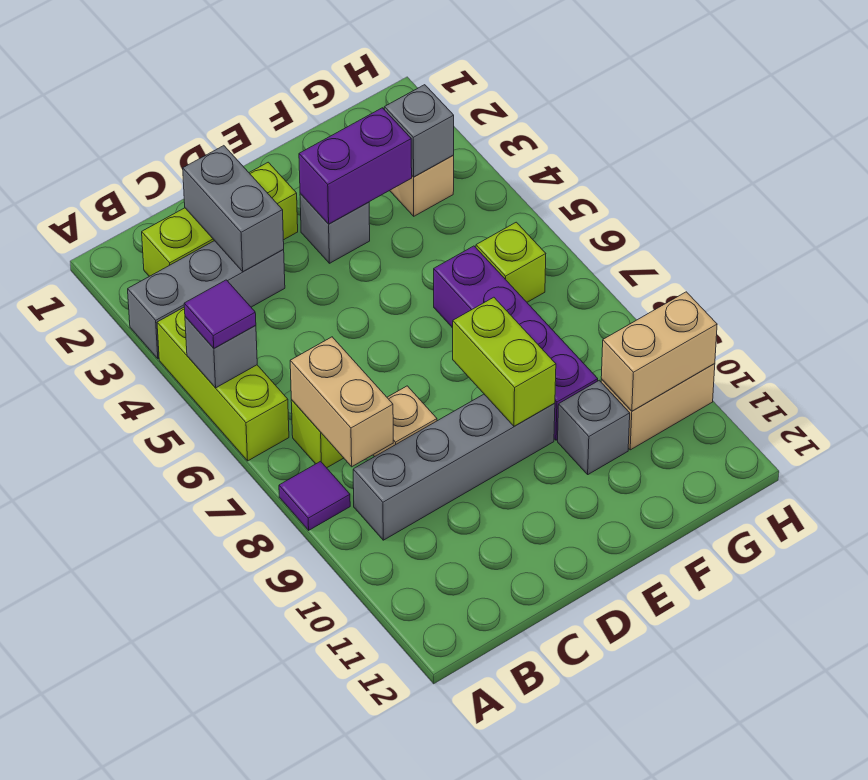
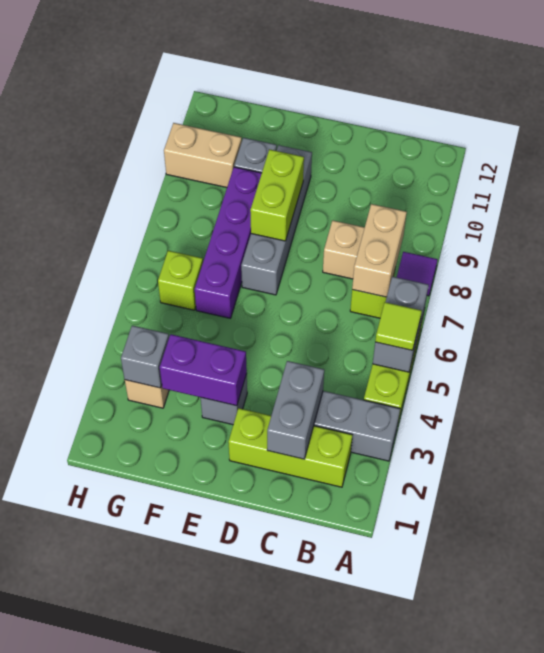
grey 1x1 brick [185,317,257,388] -> grey 1x2 brick [373,277,429,372]
purple 1x1 tile [184,280,256,348] -> lime 1x1 tile [375,302,422,350]
grey 1x4 brick [353,394,555,540] -> grey 1x4 brick turned to [241,145,312,295]
tan 1x2 brick [601,292,717,411] -> none

